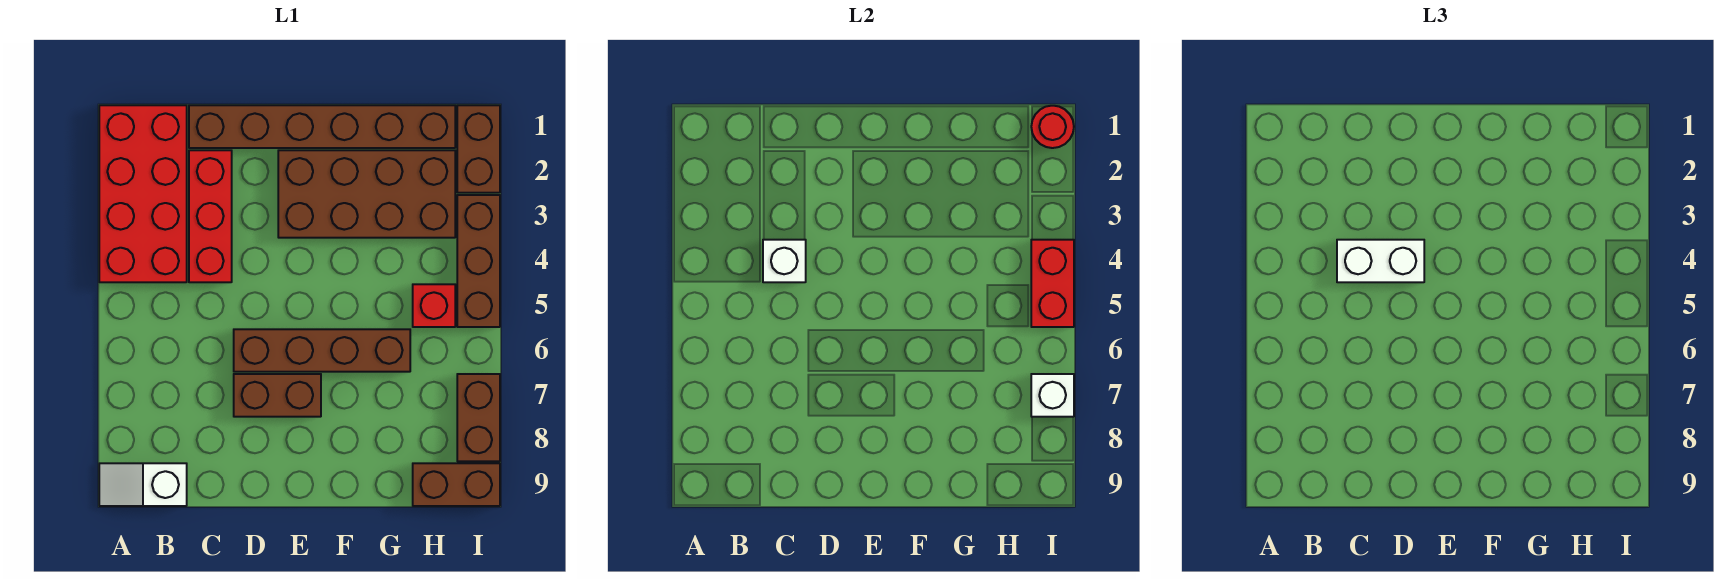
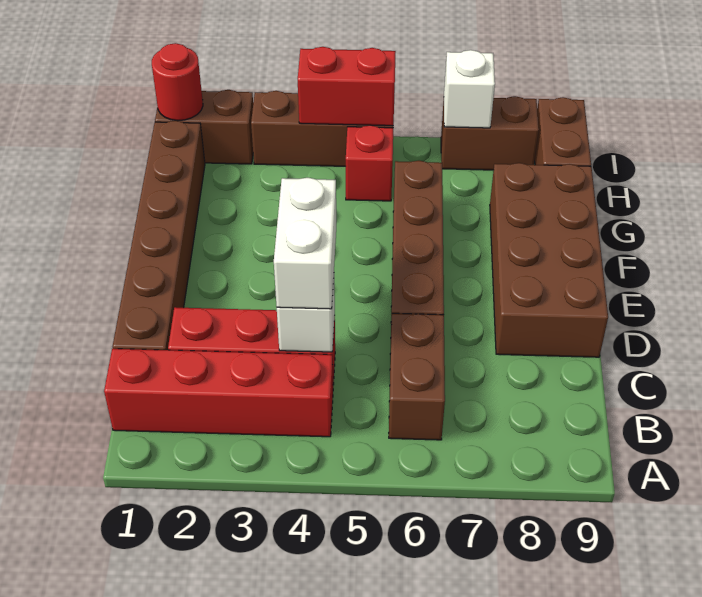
red 2x4 brick [99,105,187,282] -> red 1x4 brick [104,349,333,437]
white 1x2 slope [99,463,187,506] -> none
brown 1x2 brick [234,374,321,417] -> brown 1x2 brick moved to [389,313,445,440]
brown 2x4 brick [278,150,455,238] -> brown 2x4 brick moved to [490,163,608,357]

